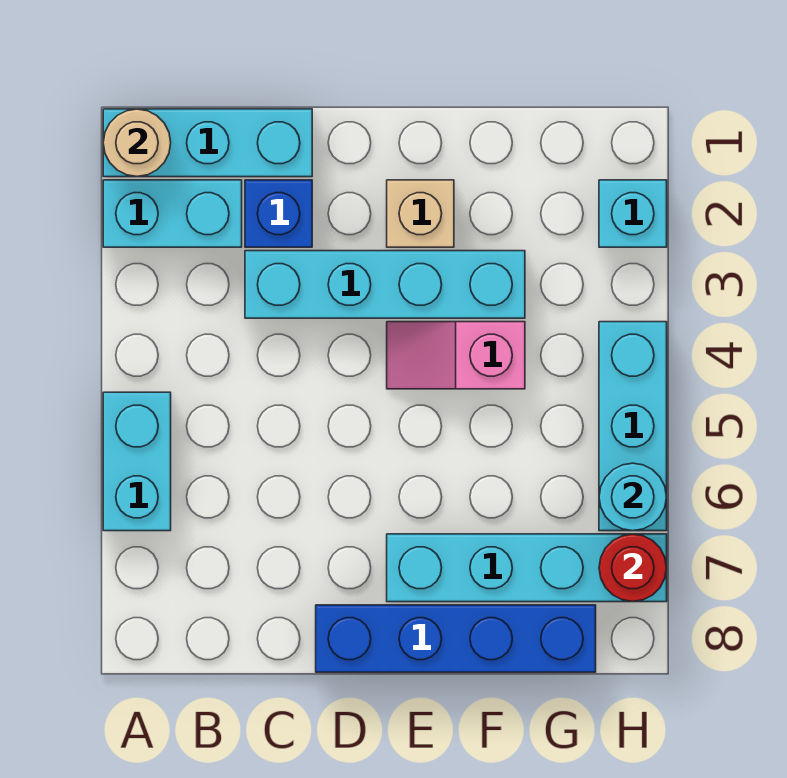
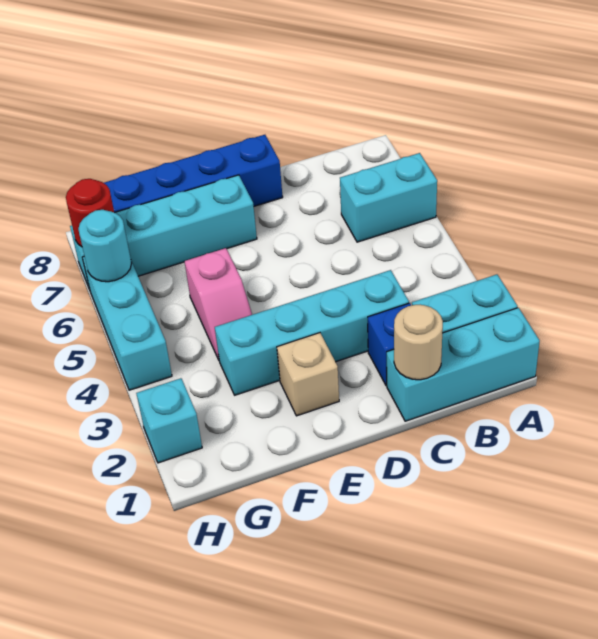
tan 1x1 round brick [103,109,171,177] -> tan 1x1 round brick moved to [394,305,443,380]
cyan 1x2 brick [103,392,171,531] -> cyan 1x2 brick turned to [340,153,437,242]
pink 1x2 slope [387,322,525,389] -> pink 1x2 slope turned to [184,248,252,360]

